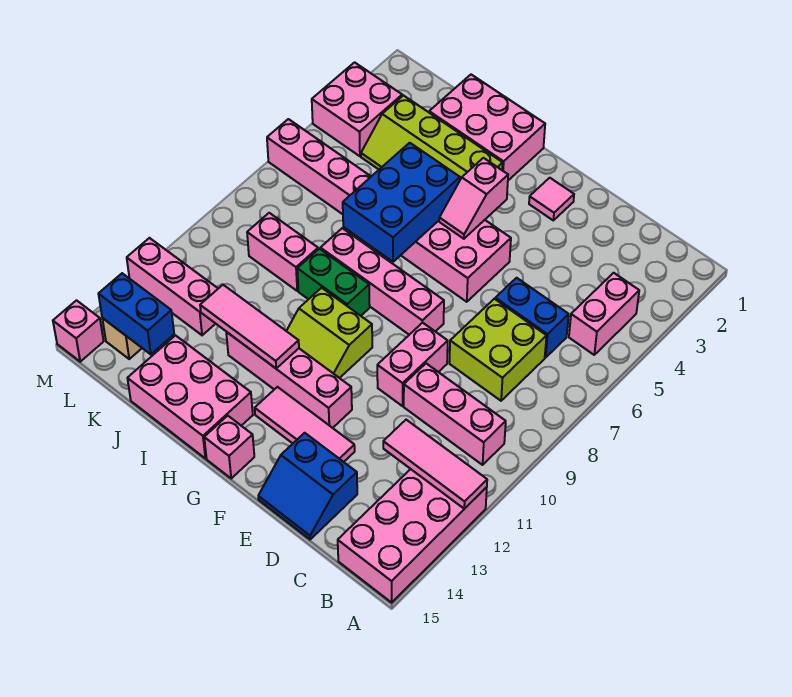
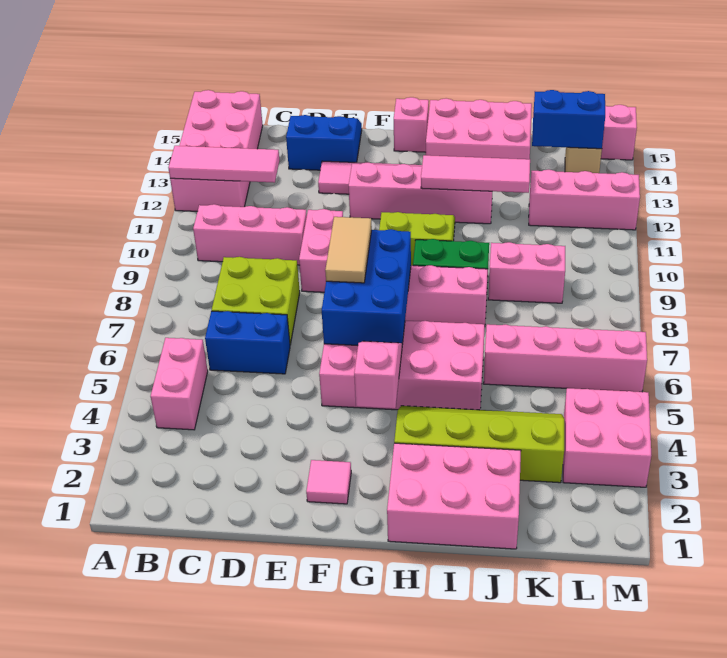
none -> tan 1x2 tile [325,217,372,283]
blue 2x3 brick [343,143,460,262] -> blue 2x3 brick moved to [322,229,411,345]

